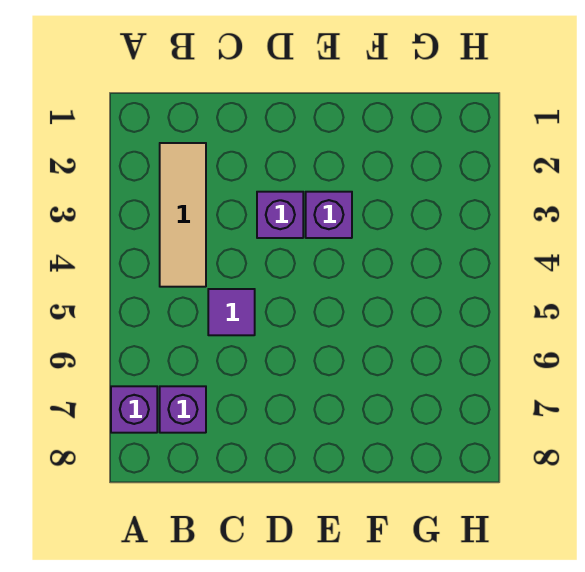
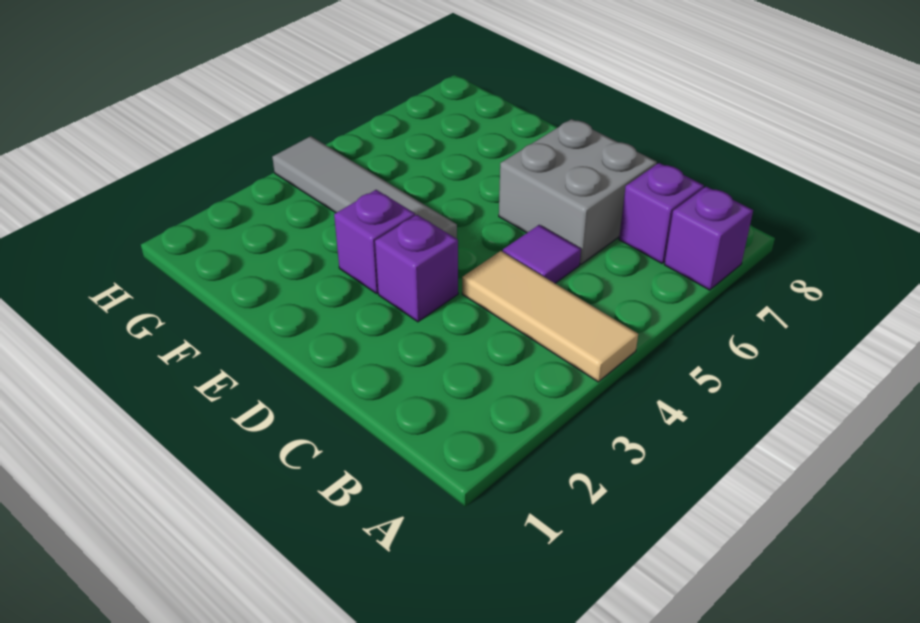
tan 1x3 tile [160,143,206,287] -> tan 1x3 tile turned to [462,251,638,382]
none -> grey 2x2 brick [499,119,657,264]
none -> grey 1x4 tile [272,136,457,239]

